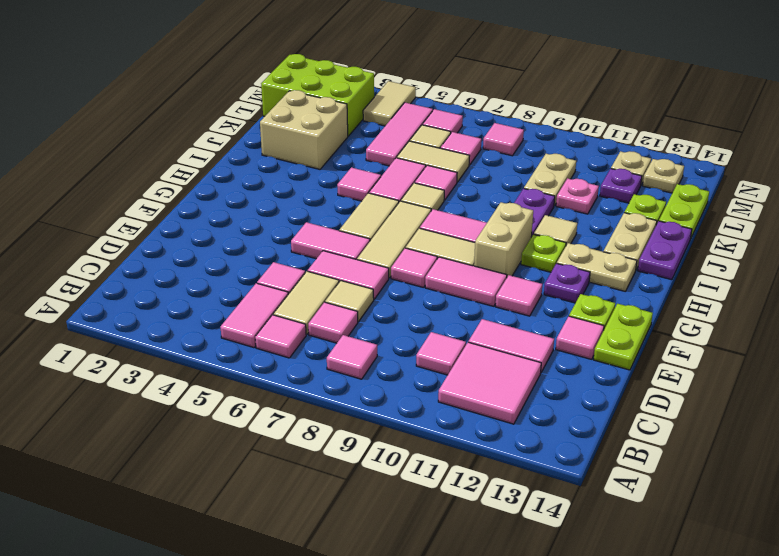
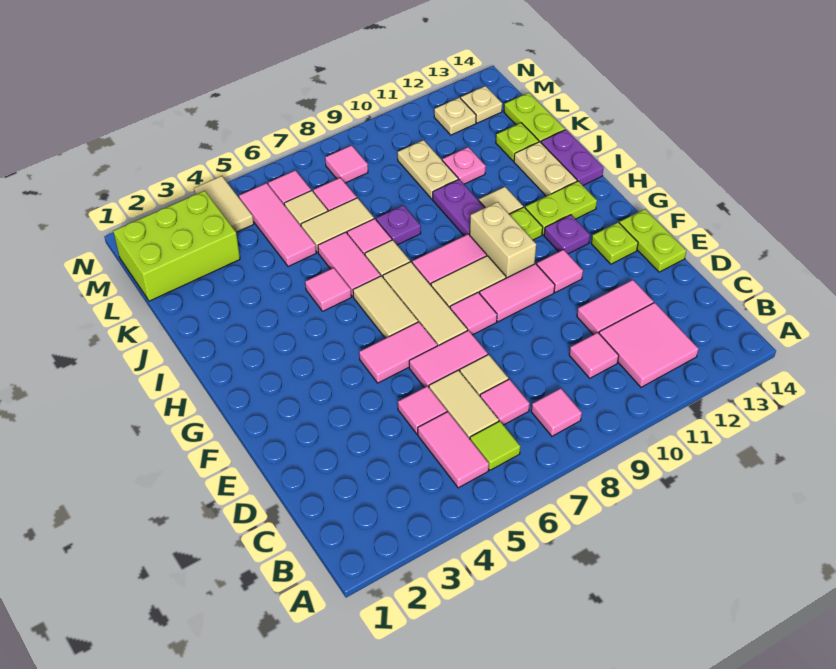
pink 1x1 tile [255,315,306,358] -> lime 1x1 tile [470,421,520,470]
pink 1x1 tile [556,316,604,359] -> none
tan 1x2 plate [557,243,637,291] -> lime 1x2 plate [525,181,597,235]
tan 2x2 brick [260,90,348,169] -> none
purple 1x1 plate [600,169,642,203] -> purple 1x1 plate moved to [376,205,421,245]

